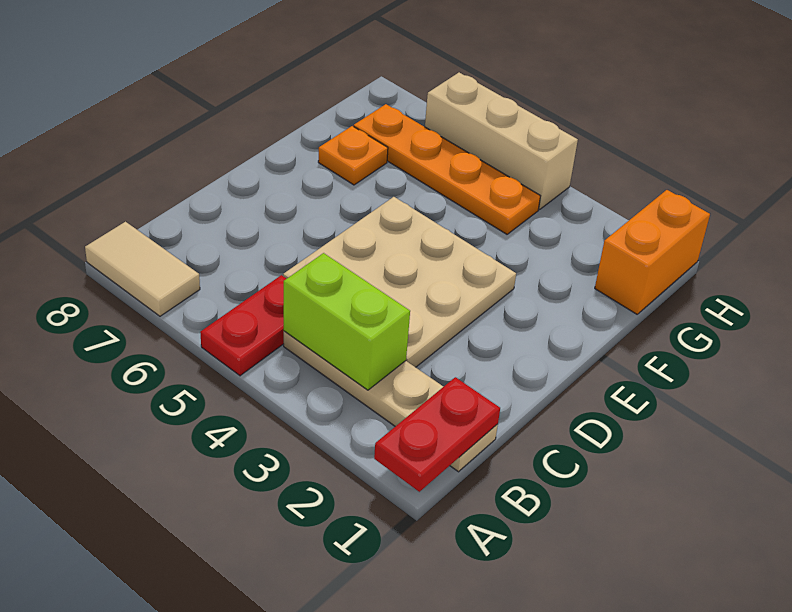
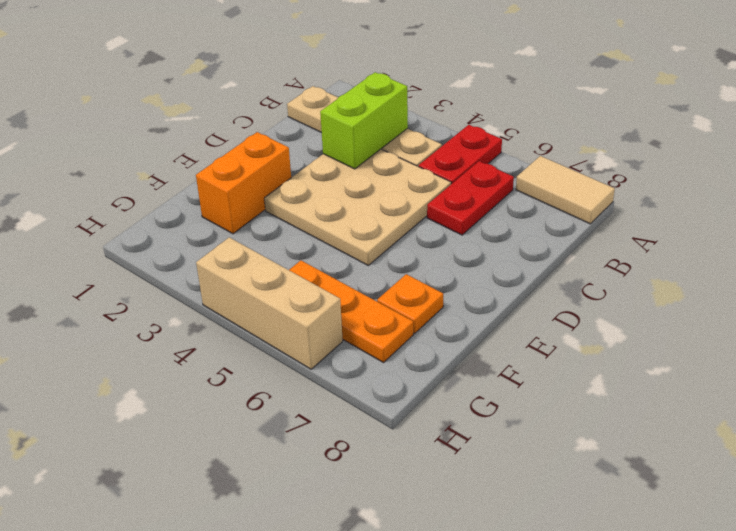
red 1x2 plate [374,377,500,492] -> red 1x2 plate moved to [427,161,514,235]
lime 1x2 brick [284,253,410,390] -> lime 1x2 brick turned to [320,72,408,169]
orange 1x2 brick [595,190,710,314] -> orange 1x2 brick moved to [196,132,291,234]
orange 1x4 plate [354,104,540,234] -> orange 1x3 plate [289,260,413,363]

